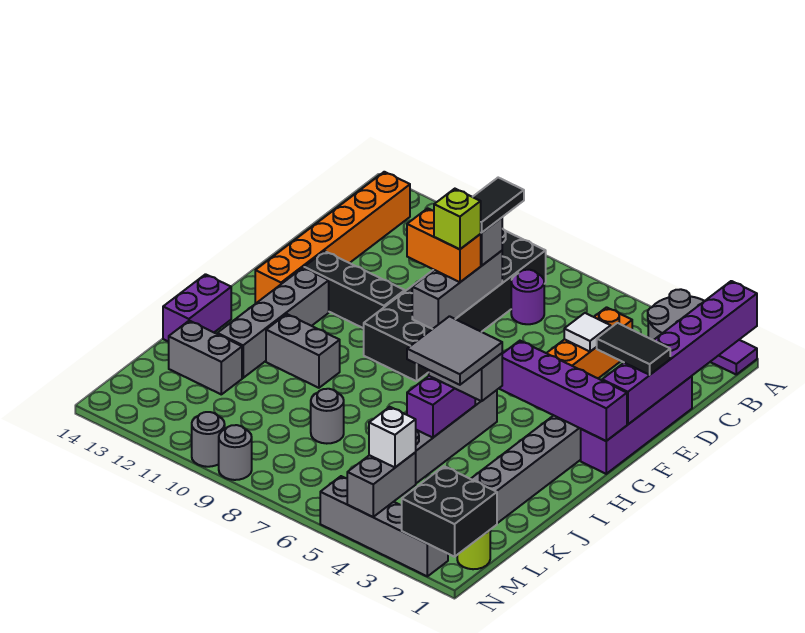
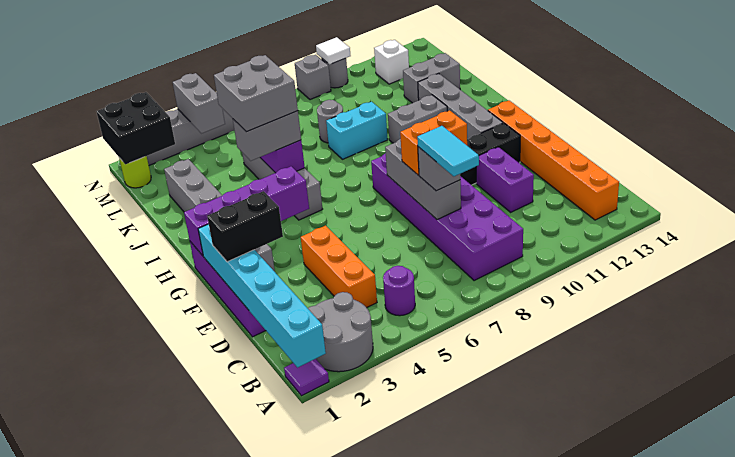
purple 1x6 brick [602,281,757,424] -> cyan 1x6 brick [198,224,326,368]
black 2x6 brick [364,229,546,381] -> purple 2x6 brick [371,153,523,281]
purple 1x1 round brick [511,270,544,324] -> purple 1x1 round brick moved to [383,266,415,316]
black 1x2 tile [473,178,524,233] -> cyan 1x2 tile [417,126,479,176]
white 1x1 tile [564,313,611,352] -> white 1x1 tile moved to [316,37,351,64]
black 1x2 tile [597,323,670,375] -> black 1x2 brick [207,191,283,262]
lime 1x1 brick [434,189,481,249] -> none
grey 2x2 tile [407,316,502,385] -> grey 2x2 brick [214,55,298,132]
purple 1x2 brick [163,274,231,342] -> purple 1x2 brick moved to [476,147,534,212]
none -> cyan 1x2 brick [326,102,388,159]
white 1x1 brick [369,407,416,467] -> white 1x1 brick moved to [374,40,409,84]
grey 1x1 round brick [219,425,252,480] -> grey 1x1 brick [295,55,331,100]

